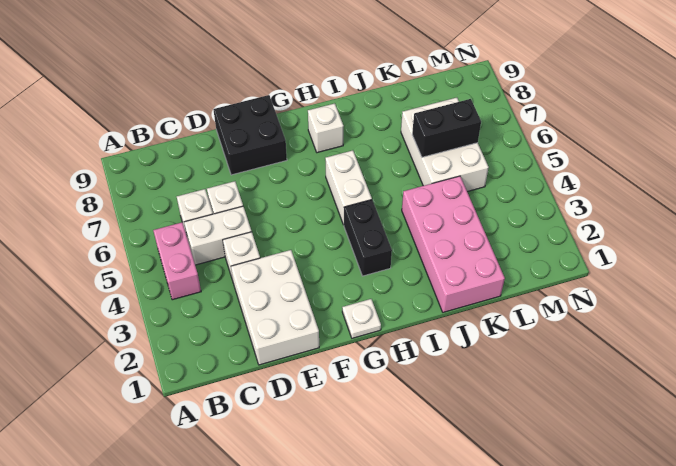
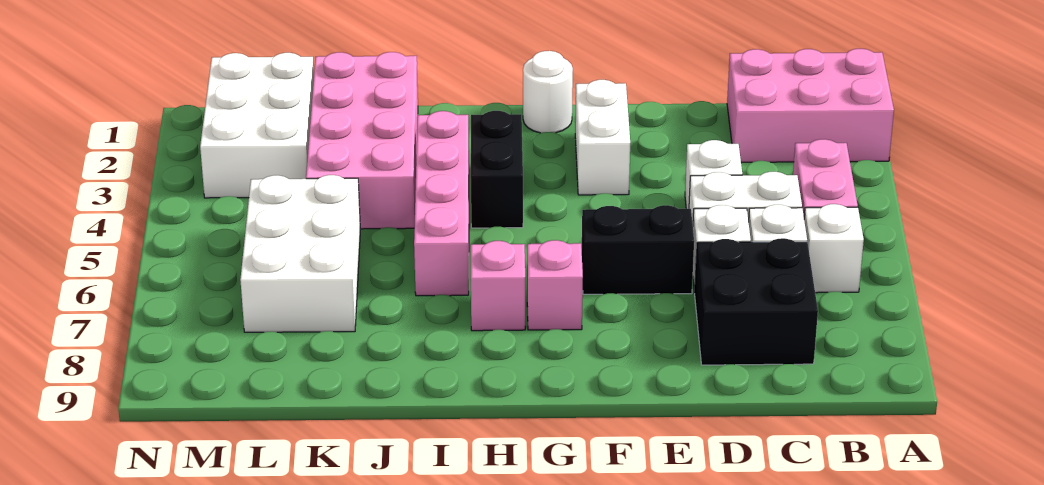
none -> pink 2x3 brick [727,49,894,162]
white 2x3 brick [231,250,319,365] -> white 2x3 brick moved to [200,53,314,198]
black 2x2 brick [213,95,287,175] -> black 2x2 brick moved to [695,238,818,365]
white 1x1 plate [342,299,381,338] -> white 1x1 round brick [523,51,573,133]
none -> pink 1x1 brick [527,240,583,330]
white 1x2 brick [325,150,372,225] -> white 1x2 brick moved to [575,80,630,195]
none -> pink 1x1 brick [471,241,525,331]
white 1x1 brick [308,103,344,153] -> white 1x1 brick moved to [804,204,864,293]
none -> pink 1x4 brick [414,111,469,296]
black 1x2 brick [412,99,481,157] -> black 1x2 brick moved to [582,205,694,294]

